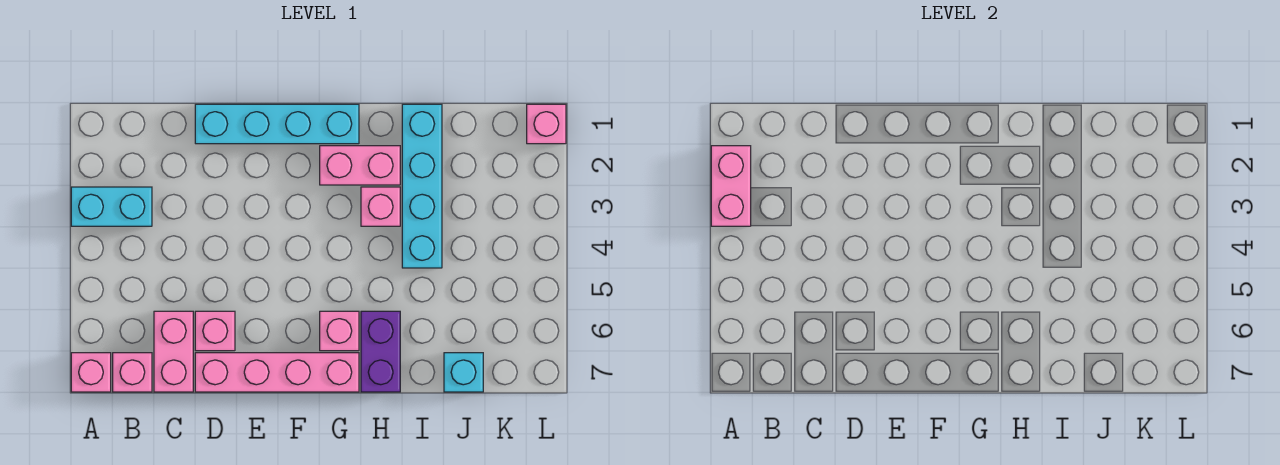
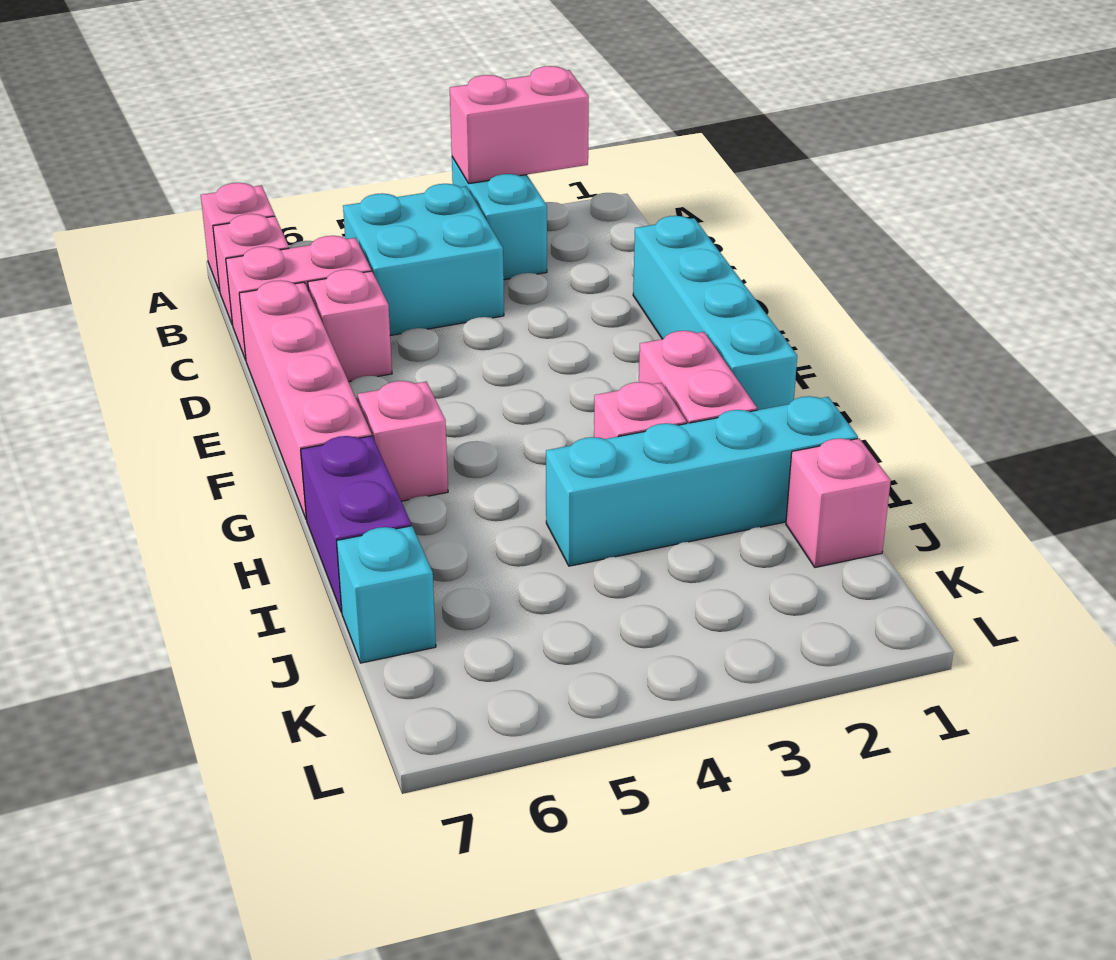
none -> cyan 2x2 brick [343,184,504,336]
purple 1x2 brick [361,311,400,392] -> purple 1x2 brick turned to [301,436,411,613]
pink 1x1 brick [527,104,566,144] -> pink 1x1 brick moved to [786,438,891,567]

